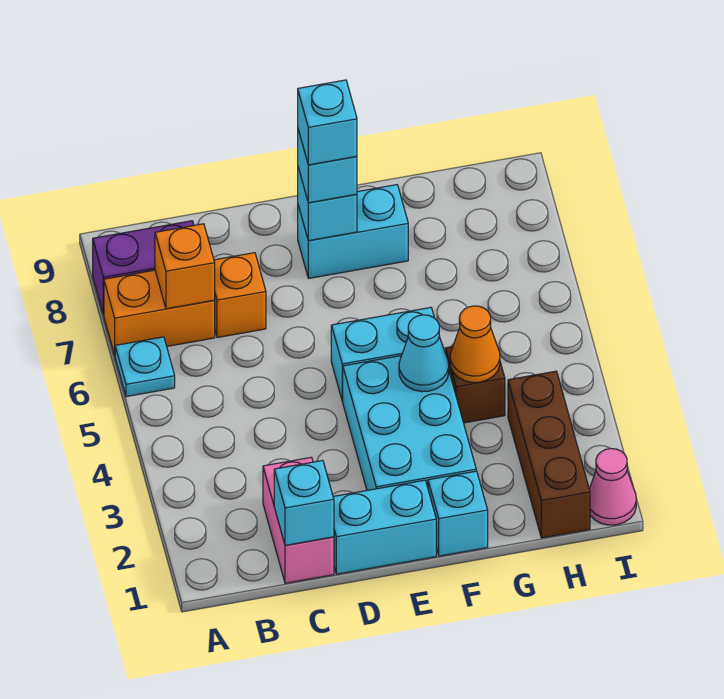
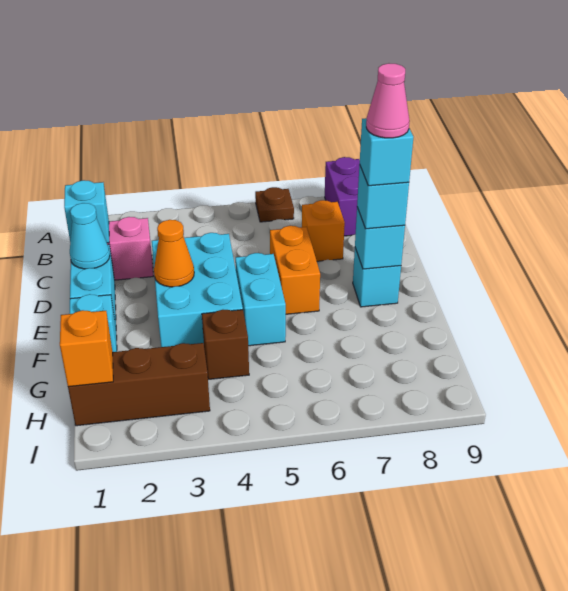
cyan 1x1 plate [115,337,175,397] -> brown 1x1 plate [255,187,294,222]
orange 1x2 brick [104,270,215,355] -> orange 1x2 brick moved to [270,225,320,314]
orange 1x1 brick [155,224,215,309] -> orange 1x1 brick moved to [60,310,113,387]
cyan 2x3 brick [343,356,476,490] -> cyan 2x3 brick turned to [152,233,243,347]
cyan 1x2 brick [298,185,408,278] -> cyan 1x1 brick [353,248,401,307]
cyan 1x1 cone [399,315,449,392] -> cyan 1x1 cone moved to [70,203,110,269]
orange 1x1 cone [450,306,500,382] -> orange 1x1 cone moved to [154,220,194,287]
pink 1x1 cone [589,449,636,525] -> pink 1x1 cone moved to [366,63,410,138]

